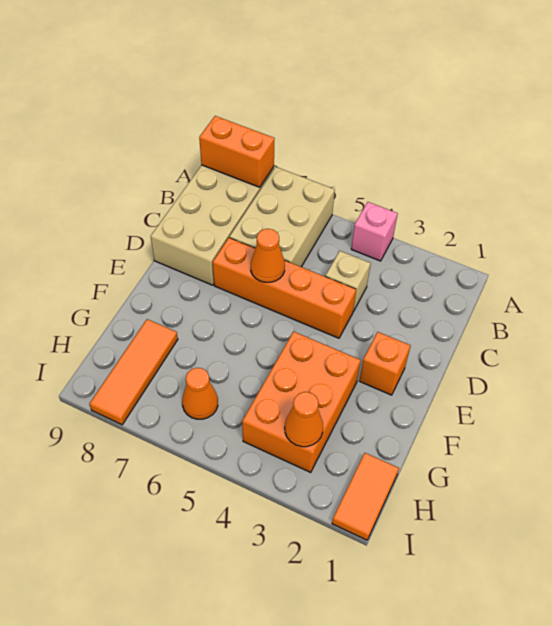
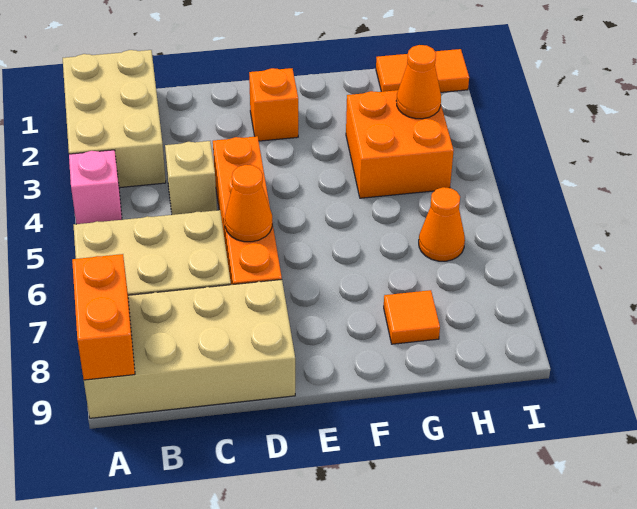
none -> tan 2x3 brick [63,50,166,188]
orange 2x3 brick [242,331,361,473] -> orange 2x2 brick [346,90,454,198]
orange 1x3 tile [89,319,178,425] -> orange 1x1 tile [384,290,440,344]

